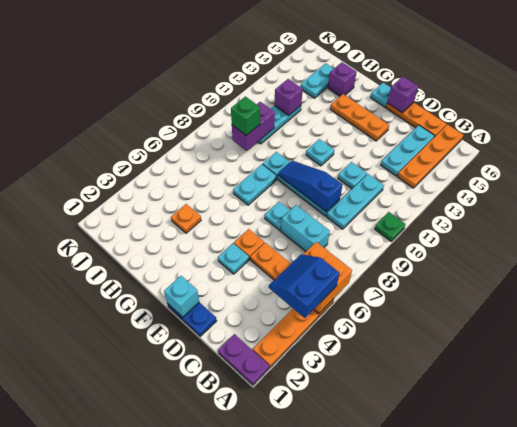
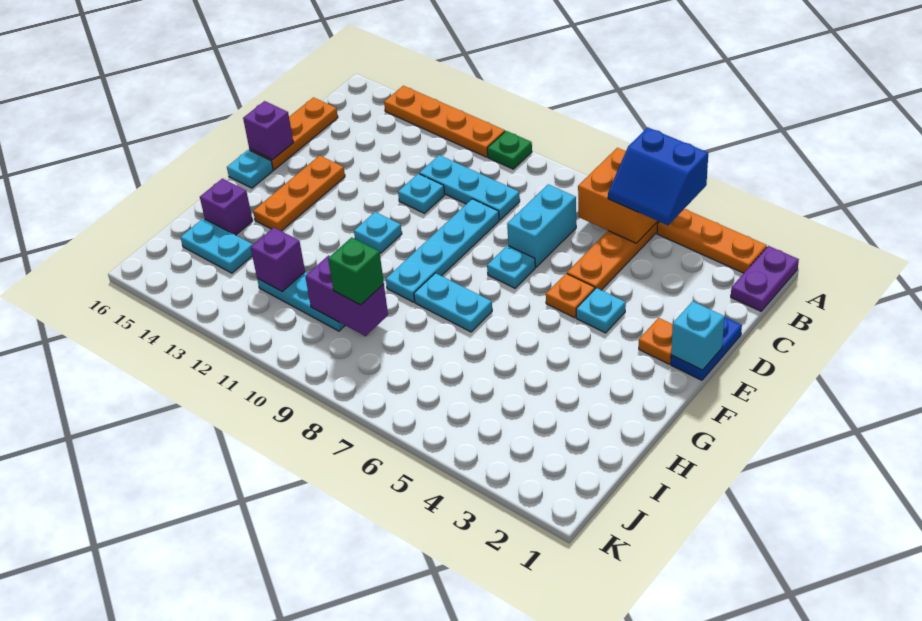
orange 1x4 plate [397,124,463,188] -> orange 1x4 plate moved to [384,86,505,157]
cyan 1x3 plate [381,125,435,176] -> none
blue 1x3 slope [278,160,342,212] -> none
orange 1x1 plate [171,204,201,233] -> orange 1x1 plate moved to [639,318,673,364]

